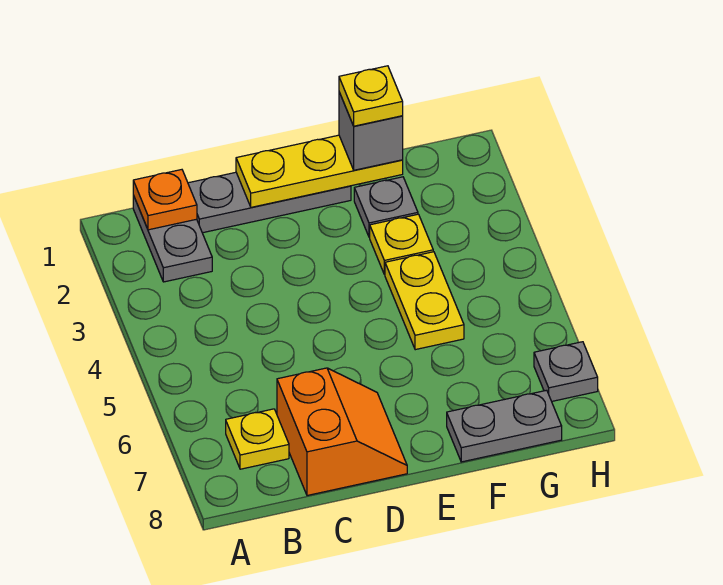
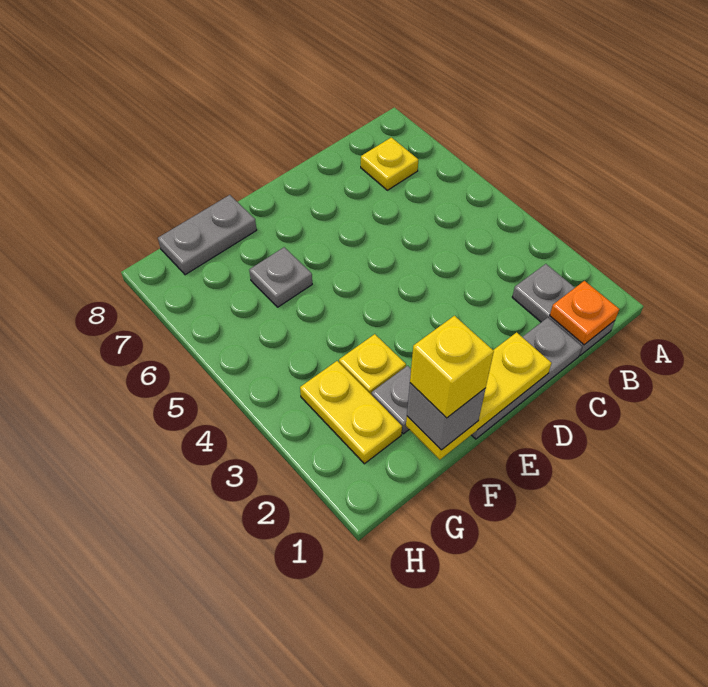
orange 2x2 slope [277,368,407,495] -> none
yellow 1x1 plate [339,66,403,126] -> yellow 1x1 brick [410,316,494,418]
yellow 1x2 plate [385,252,464,350] -> yellow 1x2 plate moved to [300,361,402,464]
grey 1x1 plate [534,342,598,401] -> grey 1x1 plate moved to [249,247,312,307]

